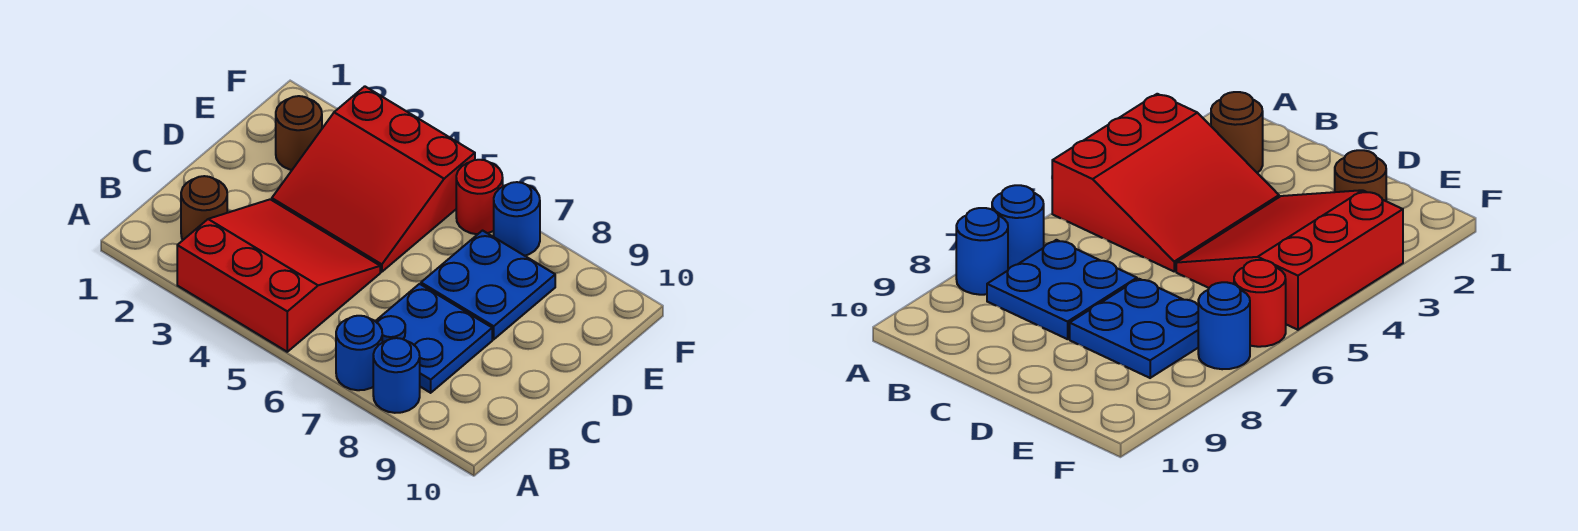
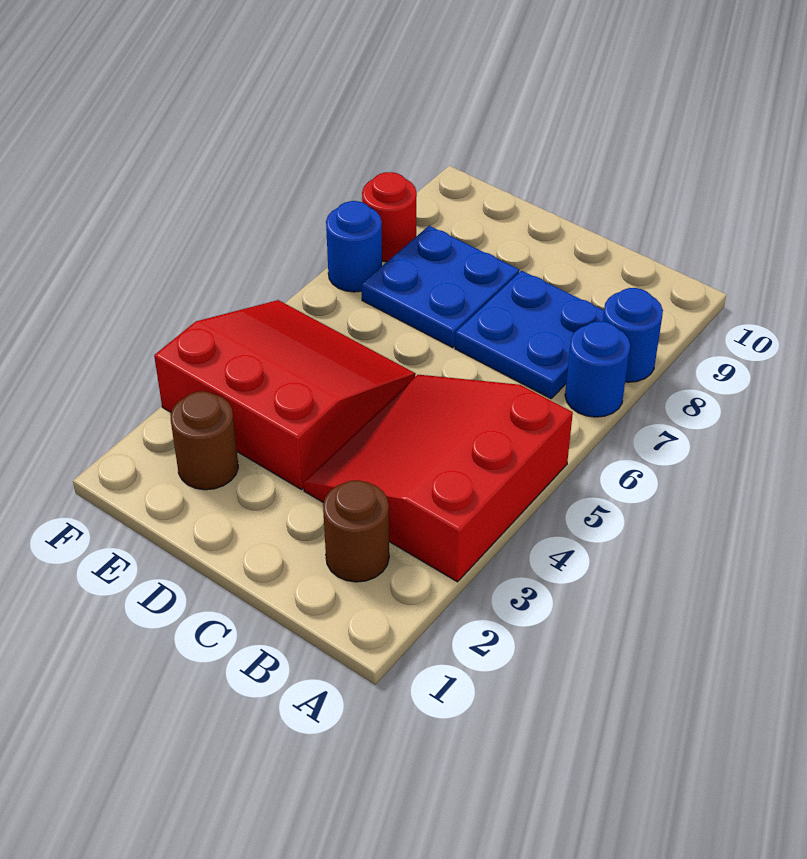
red 3x3 slope [272,86,475,272] -> red 3x3 slope turned to [154,300,416,489]
red 1x1 round brick [456,160,503,234] -> red 1x1 round brick moved to [362,172,417,262]

